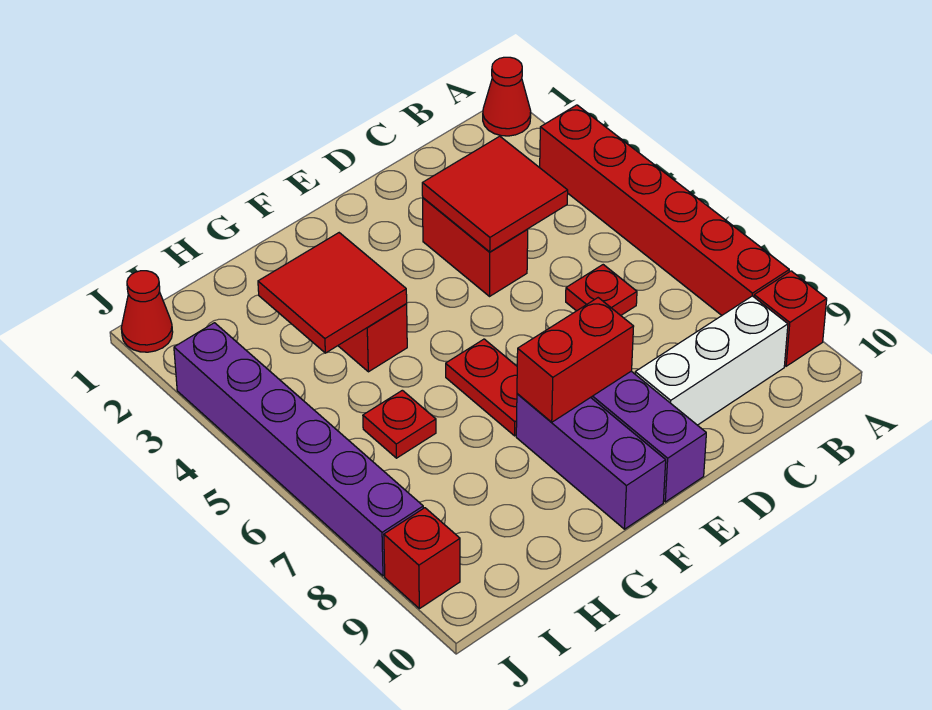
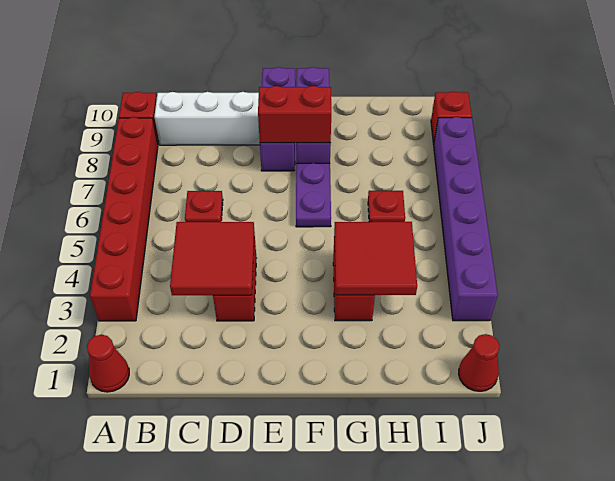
red 1x2 plate [446,339,517,436] -> purple 1x2 plate [296,163,331,227]

